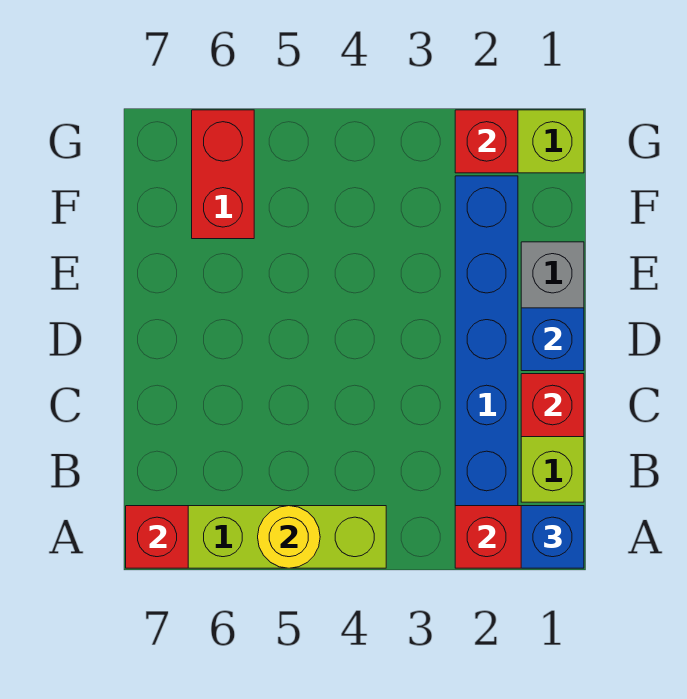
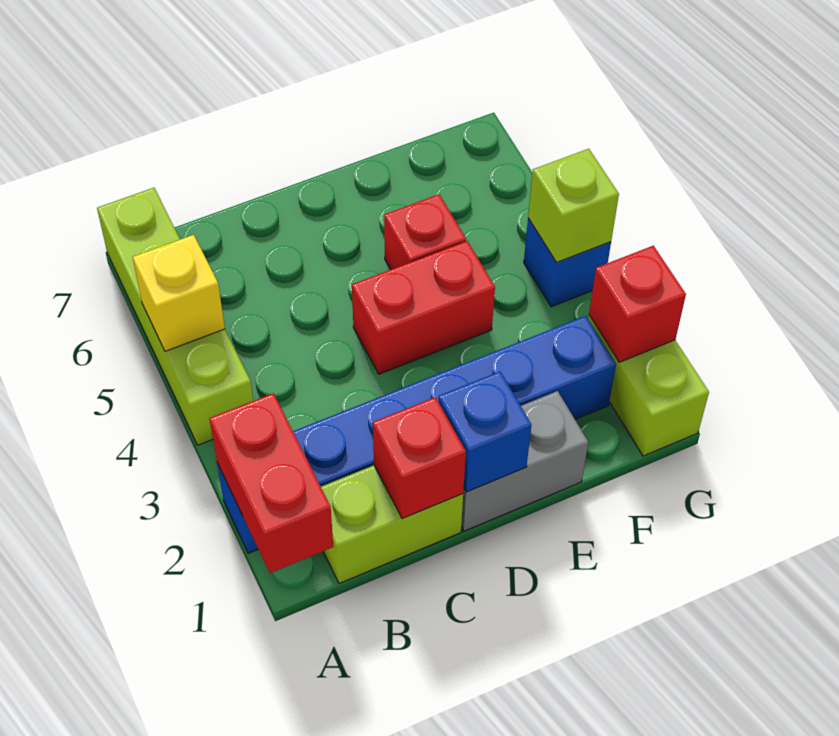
blue 1x1 brick [521,506,584,568] -> blue 1x1 brick moved to [524,218,611,307]
yellow 1x1 round brick [258,506,320,568] -> yellow 1x1 brick [133,235,225,351]
red 1x1 brick [126,506,188,568] -> red 1x1 brick moved to [384,194,466,270]
red 1x2 brick [192,110,254,239] -> red 1x2 brick moved to [352,241,495,374]
none -> lime 1x1 brick [528,149,619,262]

